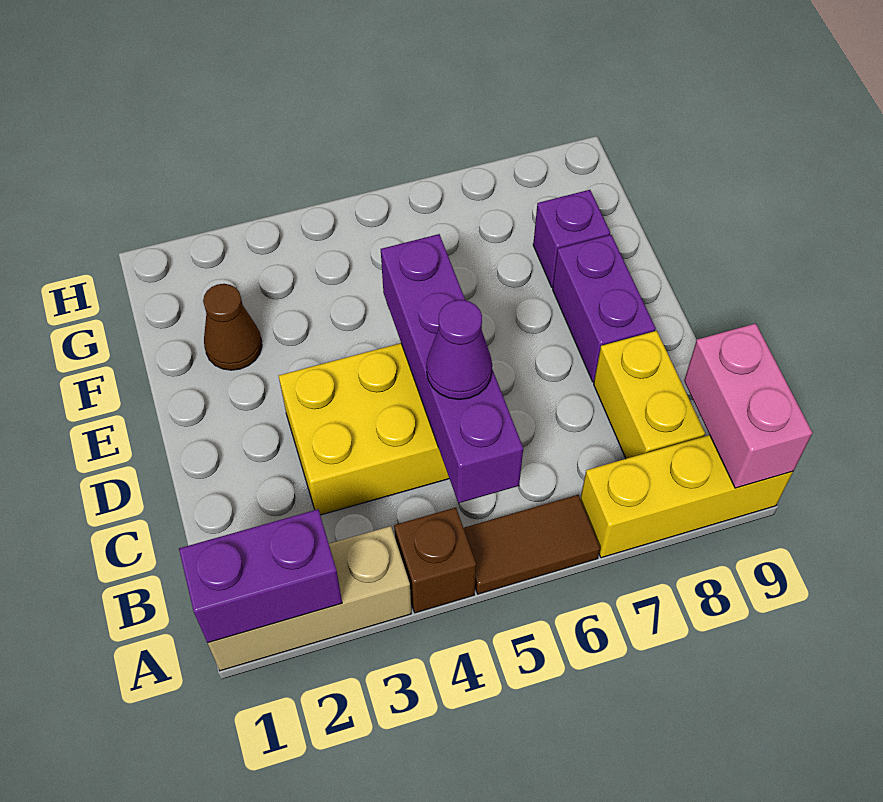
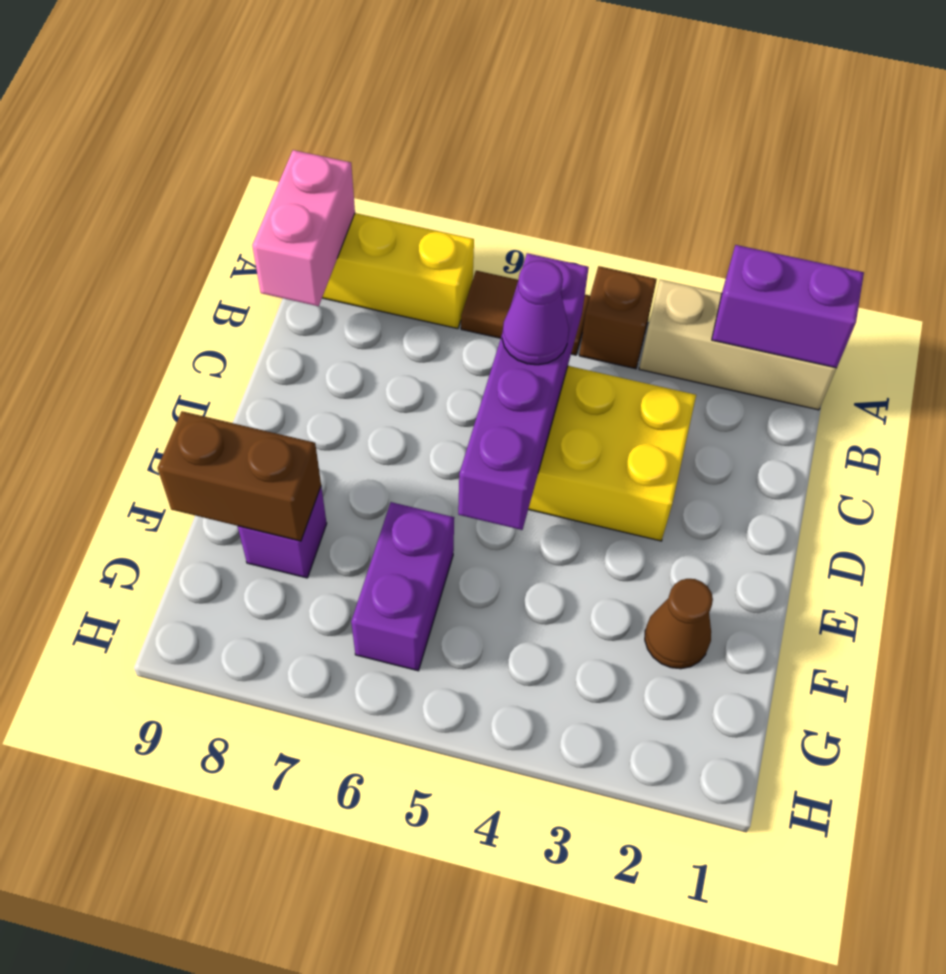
yellow 1x2 brick [594,331,705,459] -> none
purple 1x2 brick [553,235,656,382] -> purple 1x2 brick moved to [351,502,454,671]
none -> brown 1x2 brick [158,411,321,541]

